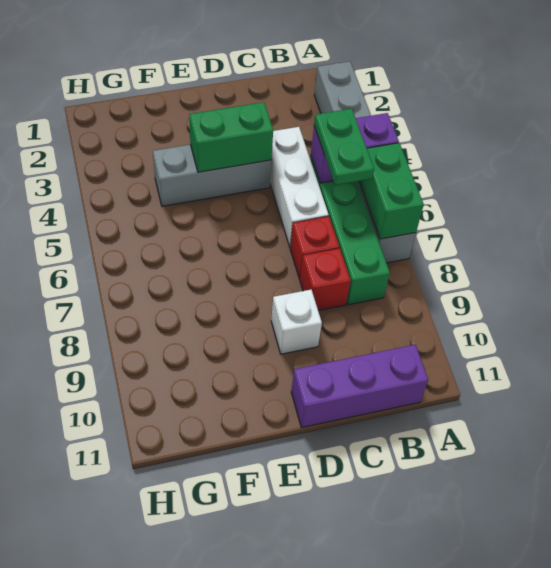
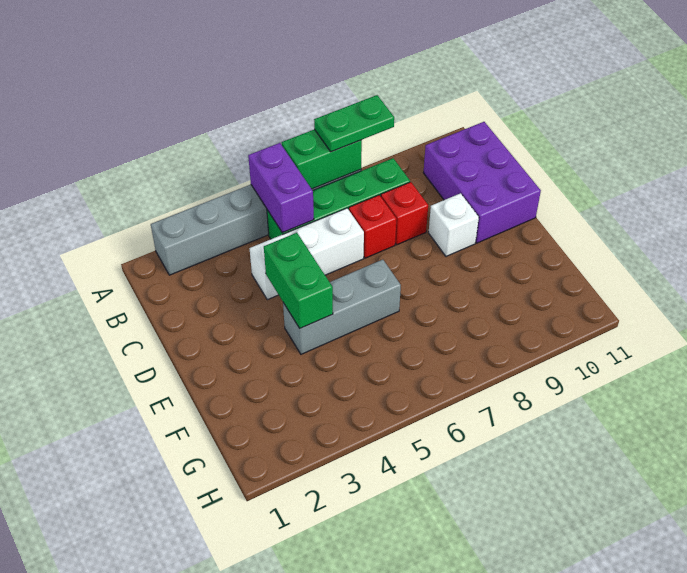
green 1x2 plate [314,109,374,185] -> green 1x2 plate moved to [314,95,394,152]
purple 1x3 brick [291,345,428,428] -> purple 2x3 brick [423,122,541,243]
grey 1x3 brick [153,145,271,206] -> grey 1x3 brick turned to [283,260,401,354]

